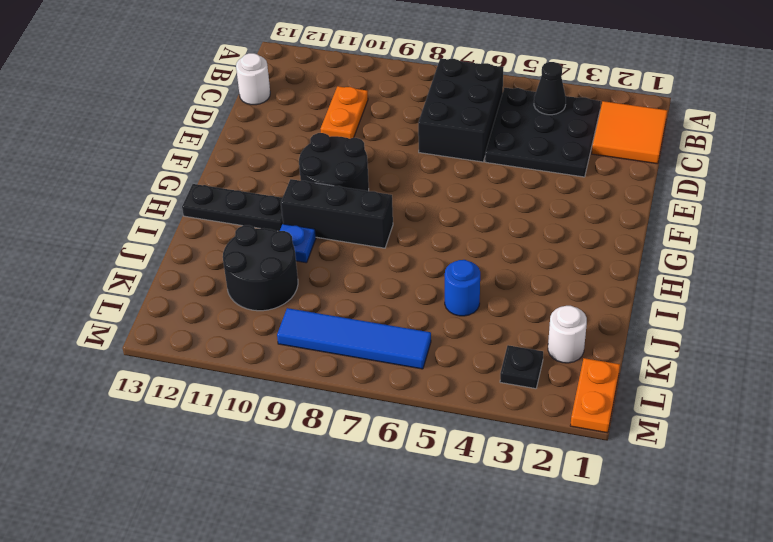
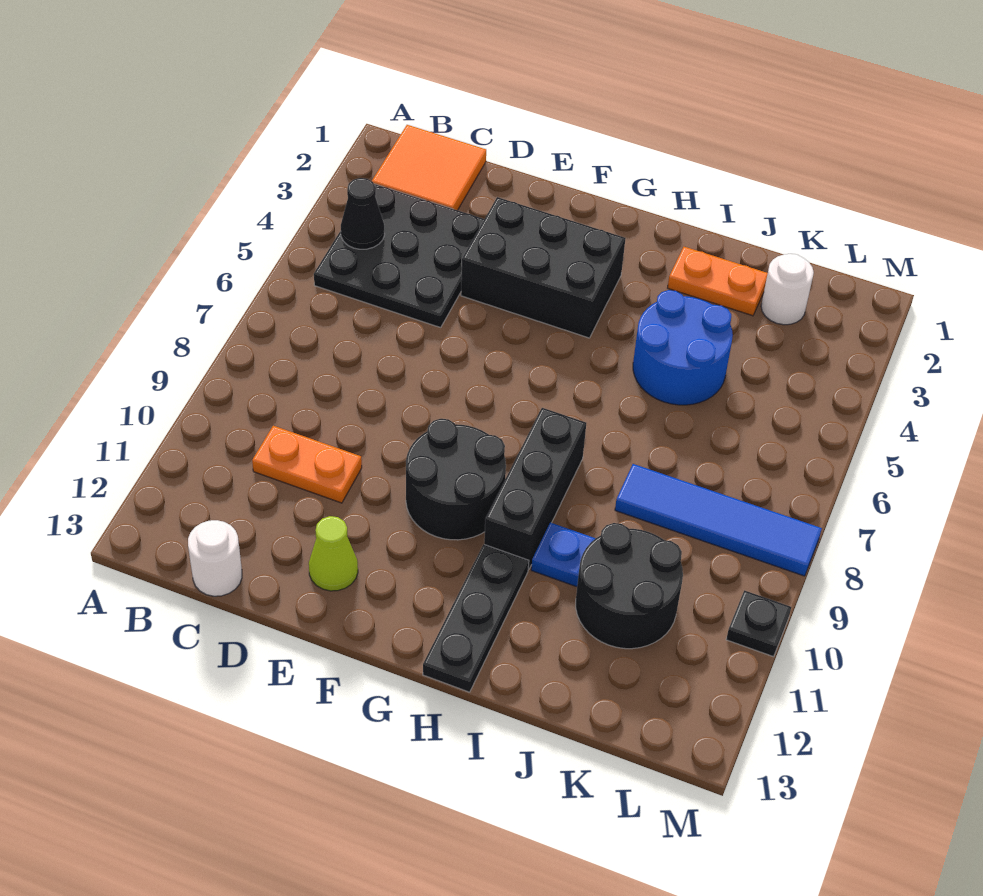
black 2x3 brick [418,58,504,162] -> black 2x3 brick moved to [461,197,625,338]
none -> lime 1x1 cone [309,516,358,591]
blue 1x1 round brick [445,260,480,316] -> blue 2x2 round brick [633,290,733,405]
orange 1x2 plate [570,358,620,433] -> orange 1x2 plate moved to [668,247,768,316]
black 1x1 plate [500,345,543,389] -> black 1x1 plate moved to [726,590,791,657]
blue 1x4 tile [277,308,431,369] -> blue 1x4 tile turned to [615,464,822,576]

